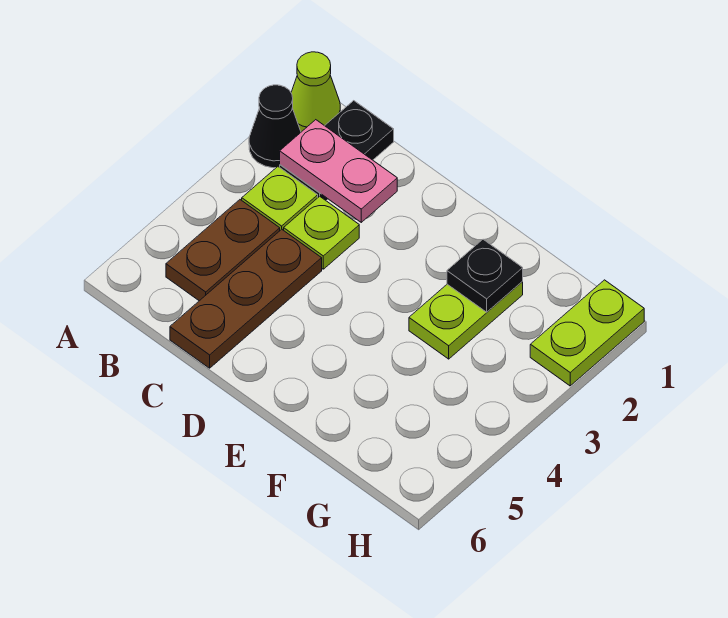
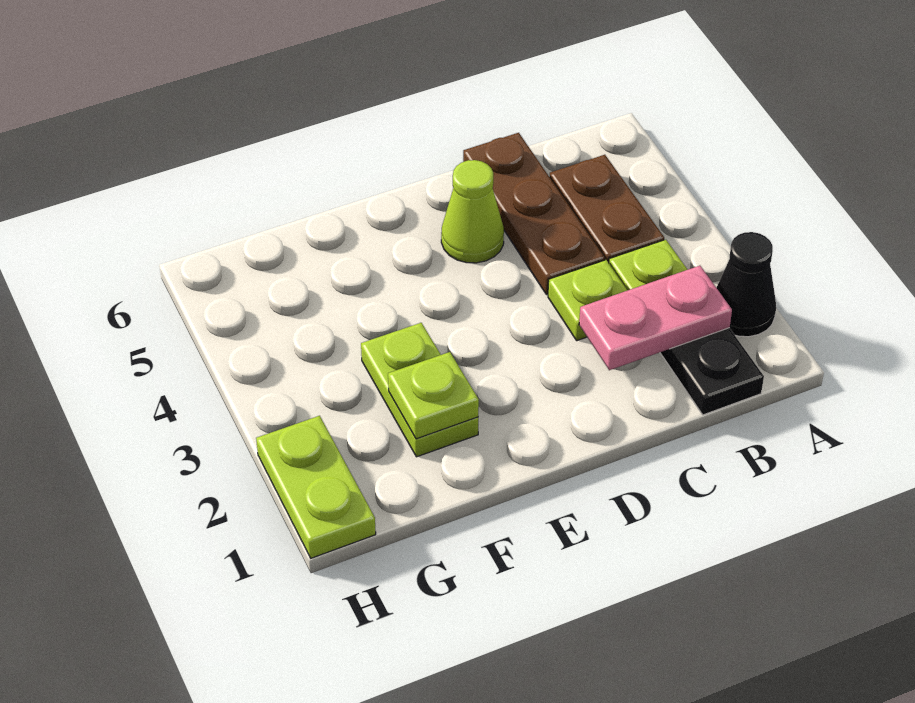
lime 1x1 cone [291,52,340,132] -> lime 1x1 cone moved to [441,160,504,263]
black 1x1 plate [447,239,523,312] -> lime 1x1 plate [388,352,479,439]

